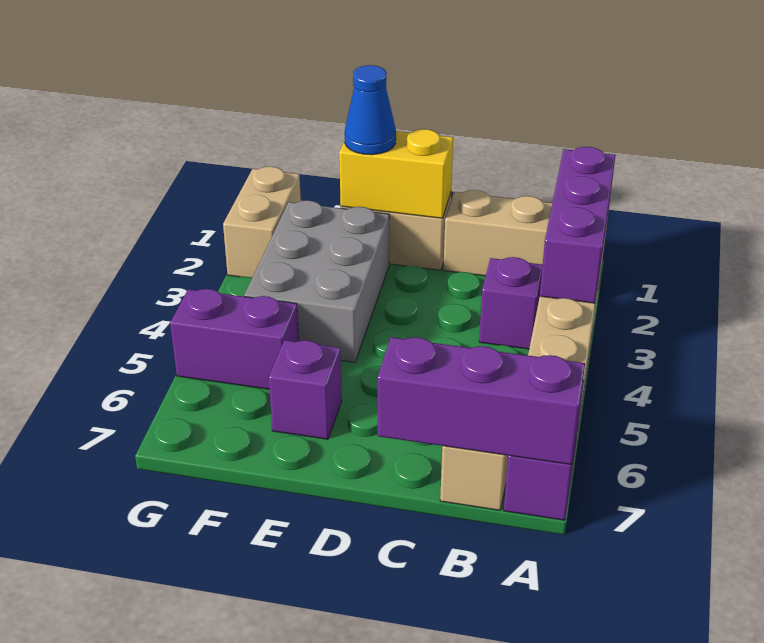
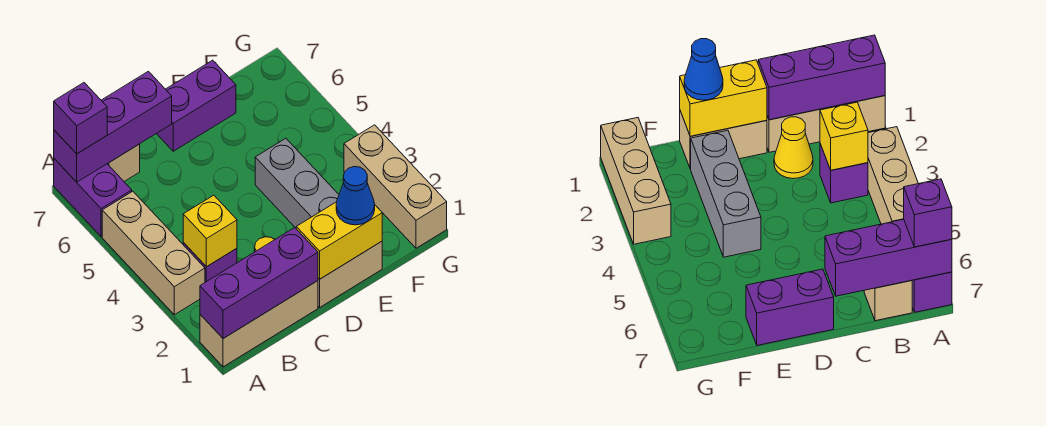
purple 1x3 brick [540,147,615,303] -> purple 1x3 brick turned to [200,228,318,339]
none -> yellow 1x1 brick [183,195,237,267]
none -> yellow 1x1 cone [774,117,813,179]
grey 2x3 brick [244,200,390,362] -> grey 1x3 brick [255,138,339,228]
purple 1x1 brick [269,340,342,439] -> purple 1x1 brick moved to [54,83,107,154]
purple 1x2 brick [170,289,299,389] -> purple 1x2 brick moved to [157,60,236,151]
tan 1x2 brick [223,167,301,278] -> tan 1x3 brick [344,125,447,248]

